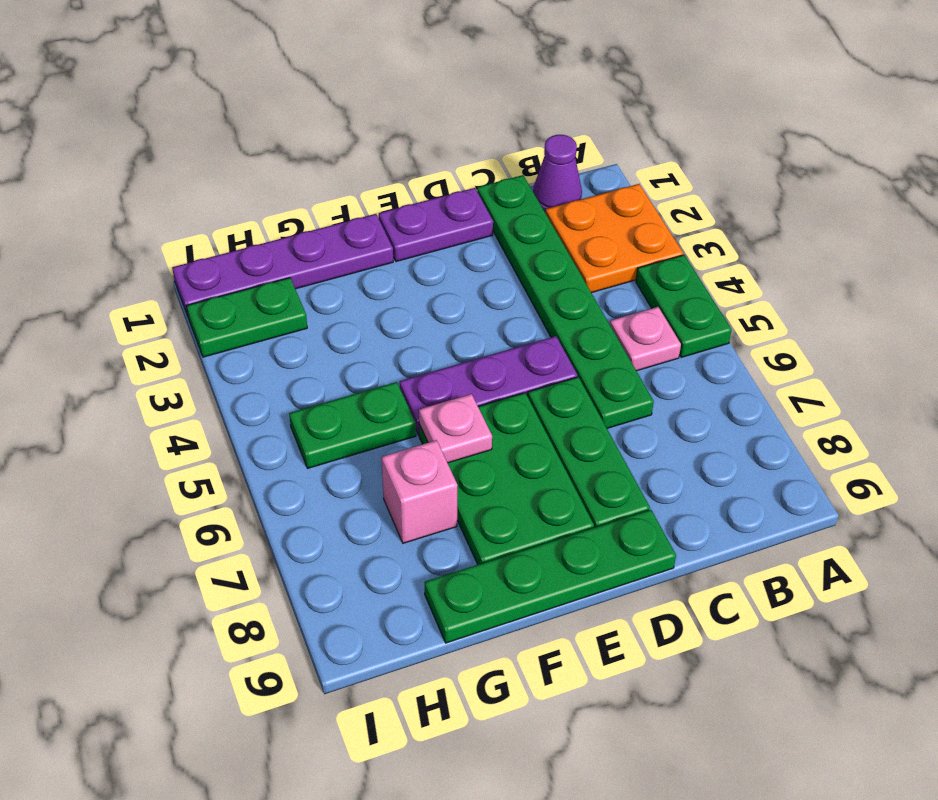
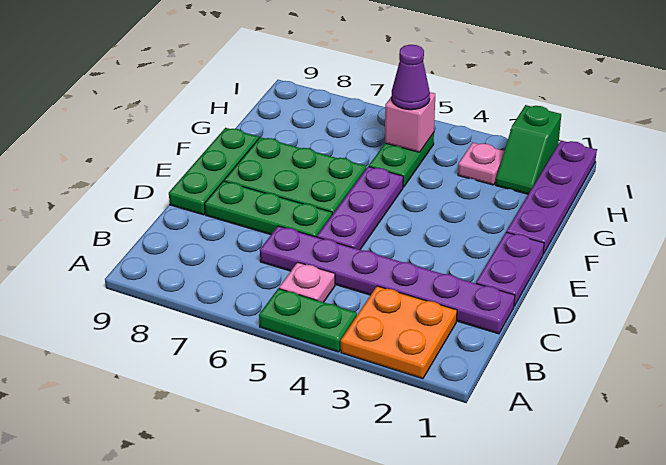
purple 1x1 cone [533,135,582,212] -> purple 1x1 cone moved to [391,45,430,110]
green 1x6 plate [477,175,654,428] -> purple 1x6 plate [260,226,515,334]
green 1x4 plate [425,510,676,643] -> green 1x3 plate [169,128,259,215]
pink 1x1 plate [419,394,492,463] -> pink 1x1 plate moved to [458,143,504,185]
pink 1x1 brick [382,440,458,543] -> pink 1x1 brick moved to [385,92,435,152]
green 1x2 plate [186,278,307,357] -> green 1x2 slope [496,105,561,194]

